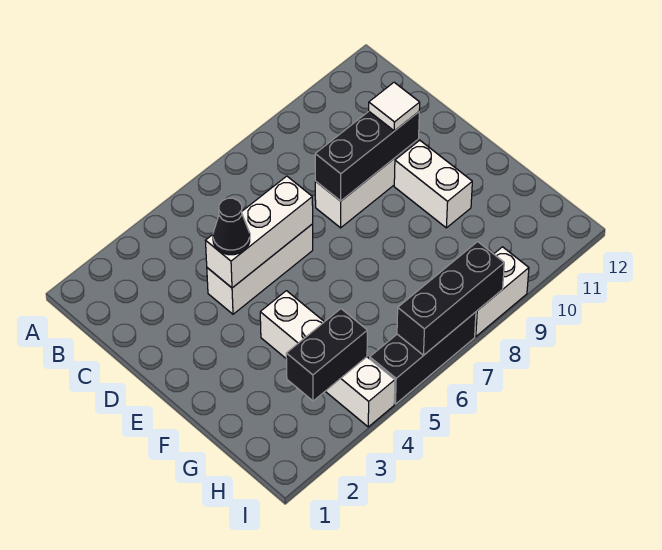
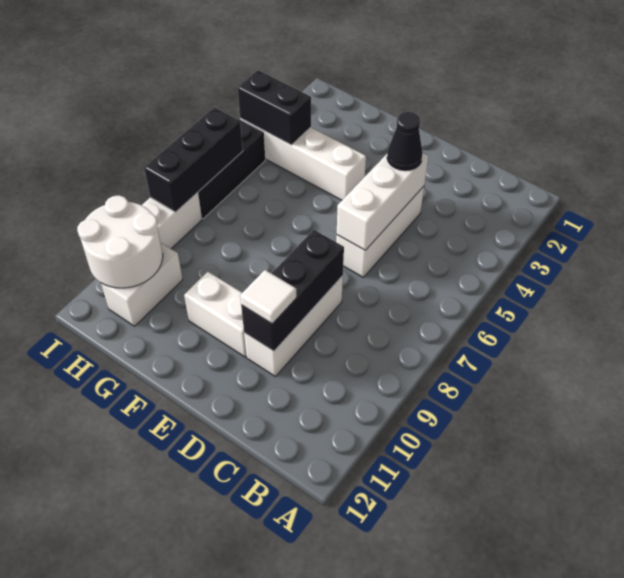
black 1x2 brick [286,309,367,401] -> black 1x2 brick turned to [238,70,311,145]
none -> white 1x2 brick [101,242,183,326]
none -> white 2x2 round brick [77,195,163,288]

